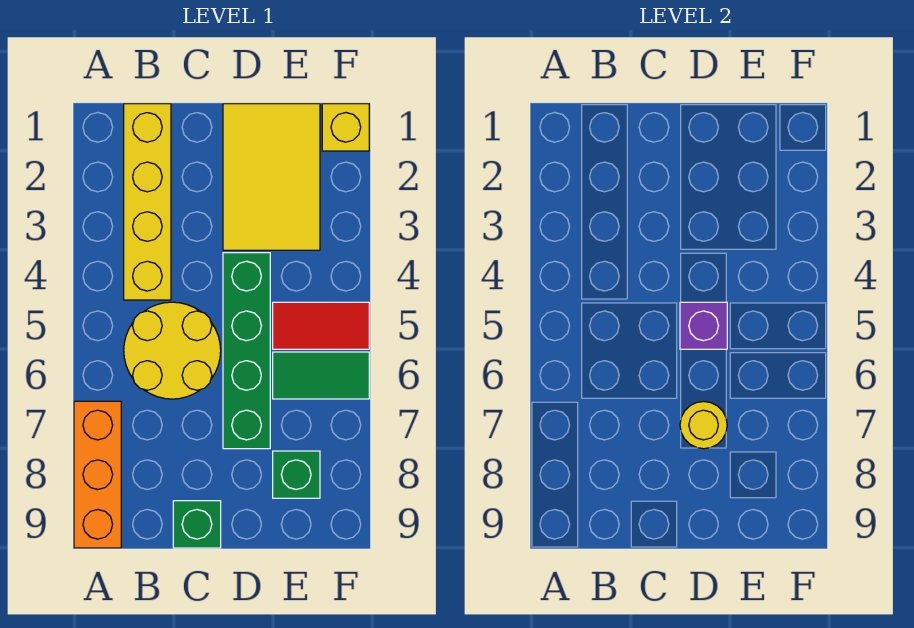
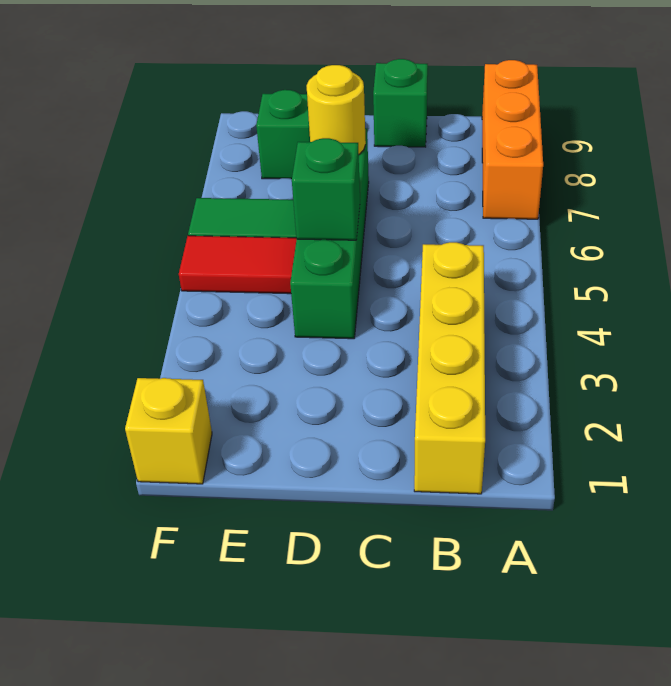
yellow 2x2 round brick [124,302,221,399] -> none
yellow 2x3 tile [223,104,320,250] -> none
purple 1x1 brick [680,302,727,349] -> green 1x1 brick [292,138,360,240]

